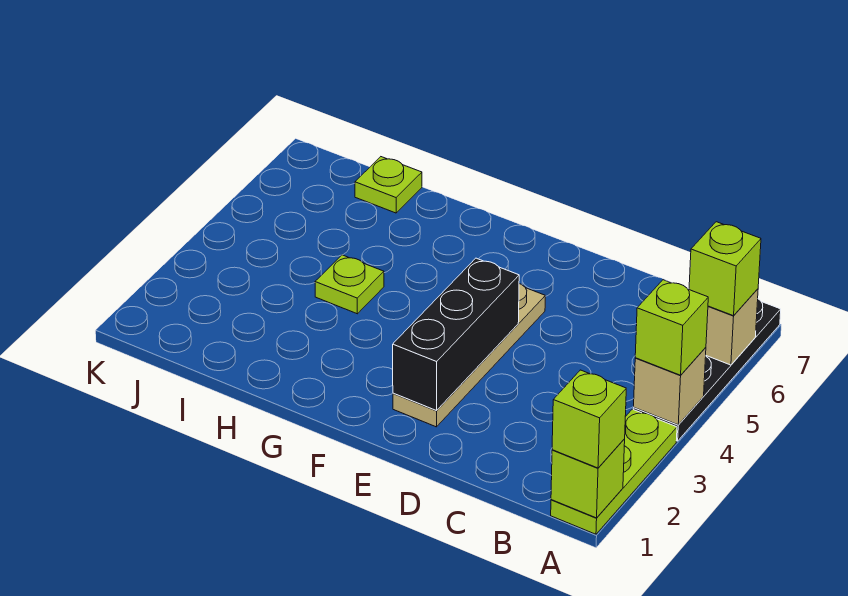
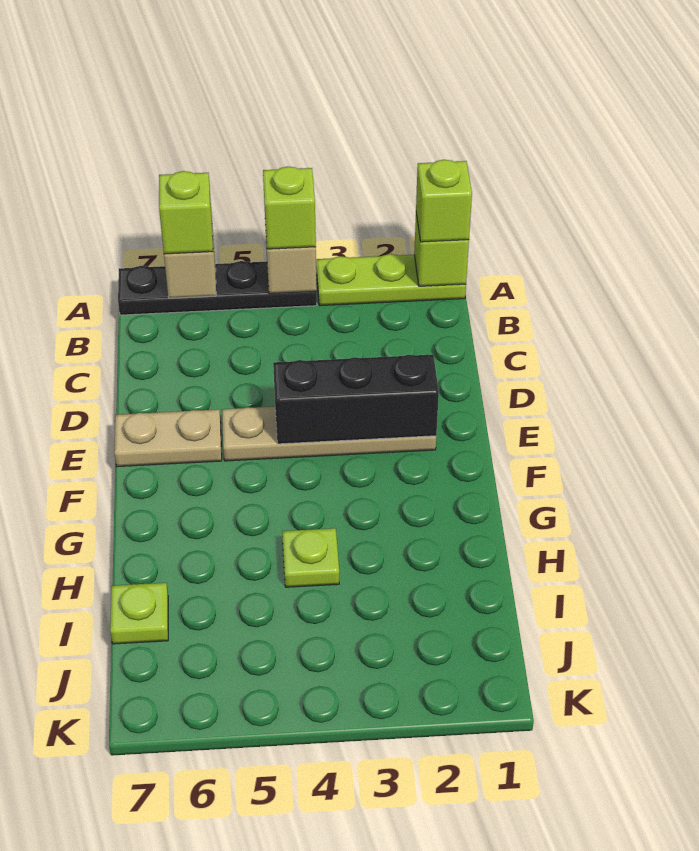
none -> tan 1x2 plate [114,409,222,467]

